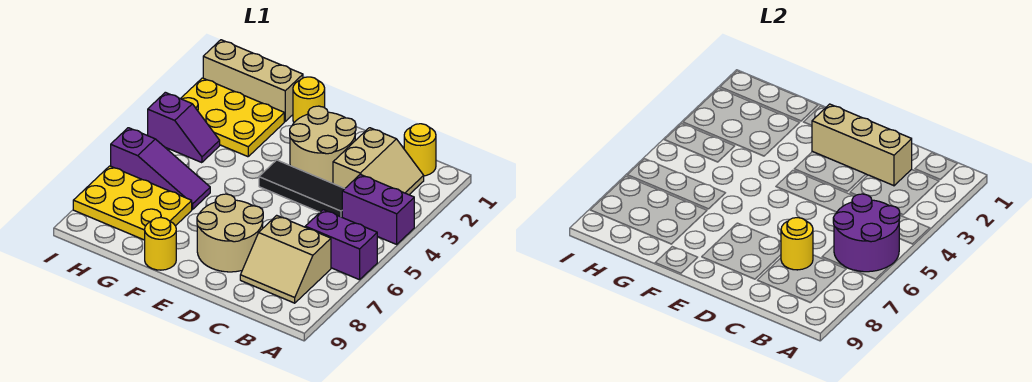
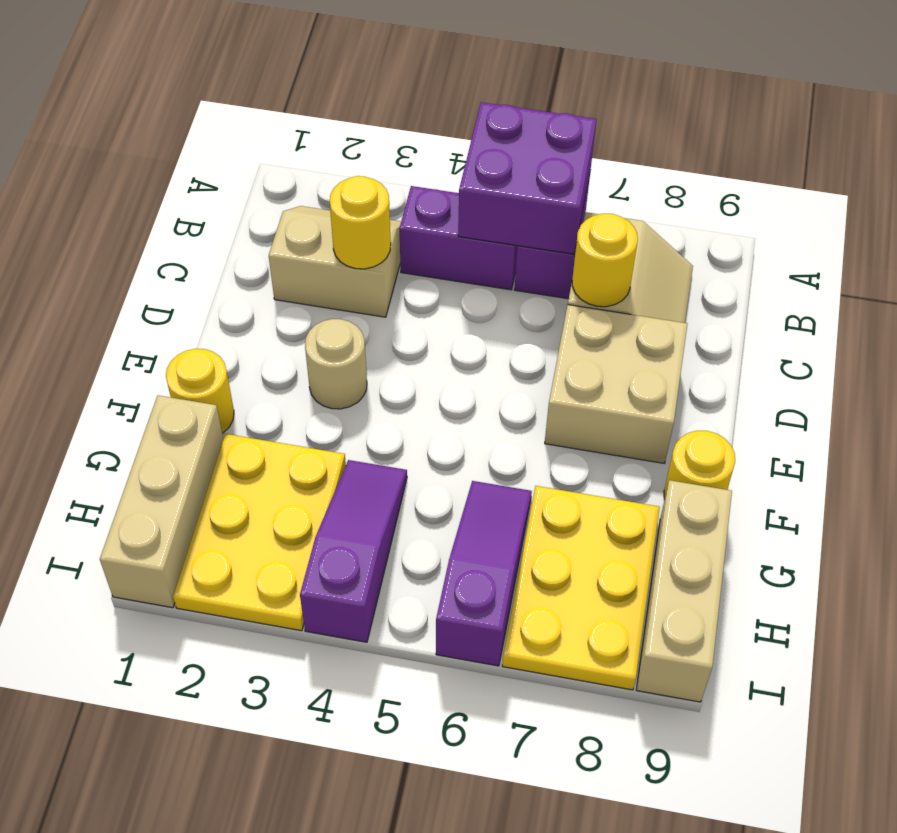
purple 1x2 brick [342,174,414,244] -> purple 1x2 brick turned to [399,186,517,290]
purple 2x2 round brick [833,194,900,272] -> purple 2x2 brick [458,102,596,254]
yellow 1x1 round brick [404,124,436,176] -> yellow 1x1 round brick moved to [330,176,391,269]
tan 1x3 brick [812,104,912,186] -> tan 1x3 brick moved to [636,480,732,702]
black 1x3 tile [259,160,345,217] -> none
tan 2x2 round brick [290,106,356,183] -> tan 1x1 round brick [305,319,367,409]
tan 2x2 round brick [197,194,263,272] -> tan 2x2 brick [545,305,687,463]
purple 1x2 slope [148,92,220,163] -> purple 1x3 slope [300,460,407,642]

